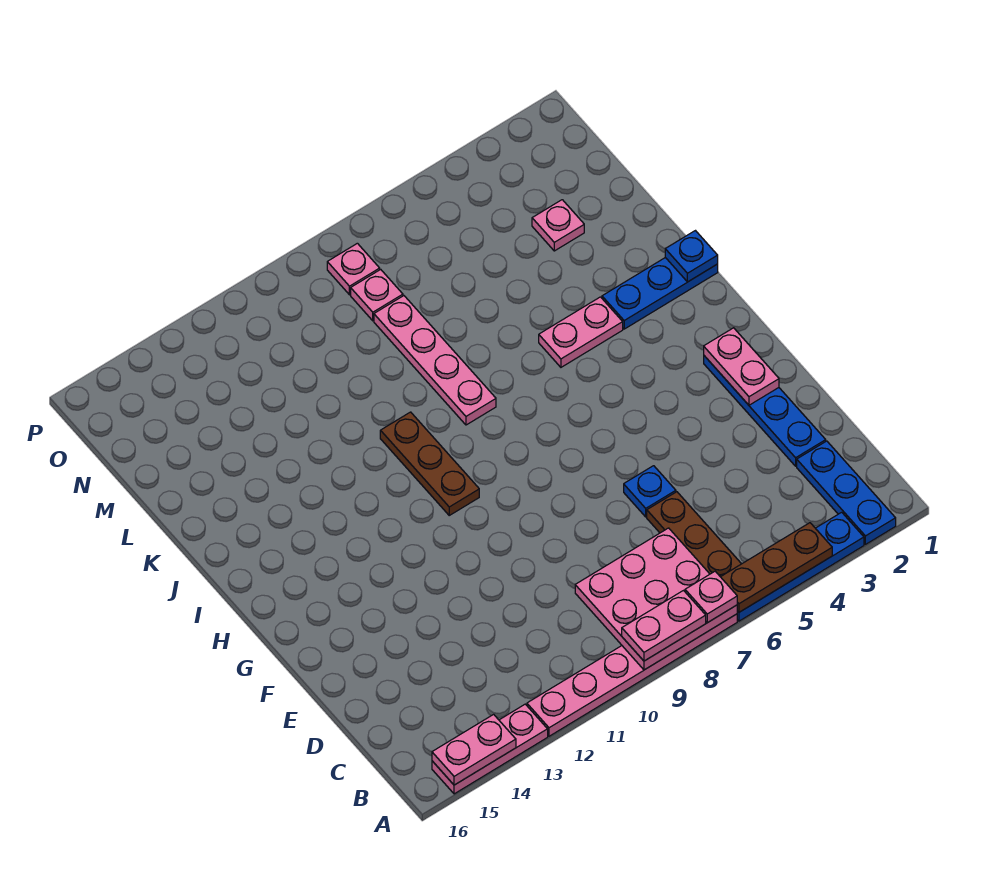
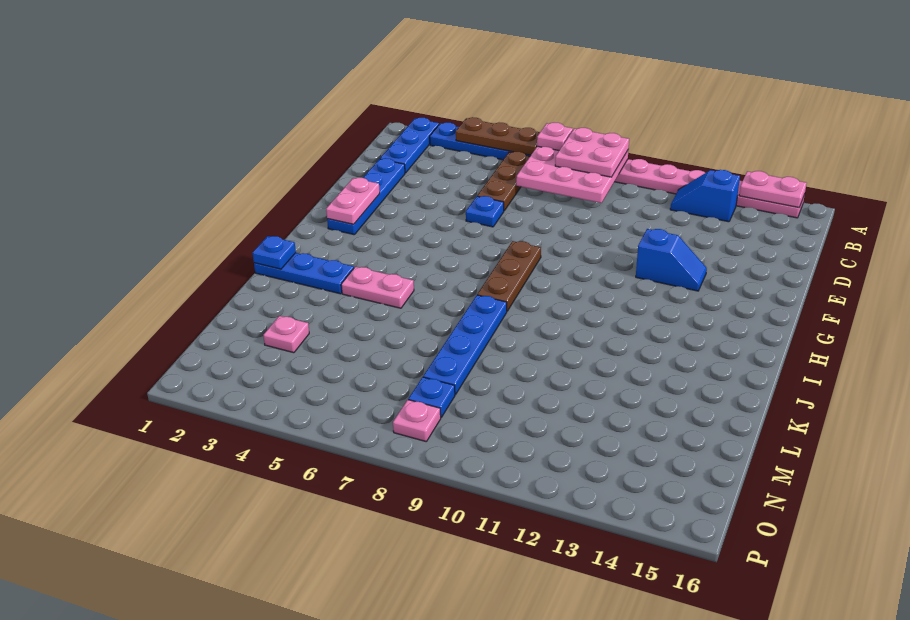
pink 1x2 plate [622,591,706,661] -> pink 2x2 plate [555,128,629,177]
none -> blue 1x2 slope [670,170,740,222]
none -> blue 1x2 slope [636,229,707,291]
brown 1x3 plate [380,412,479,515] -> brown 1x3 plate moved to [477,241,541,311]
pink 1x4 plate [374,296,496,425] -> blue 1x4 plate [423,295,507,395]
pink 1x1 plate [351,269,403,321] -> blue 1x1 plate [408,377,455,417]

